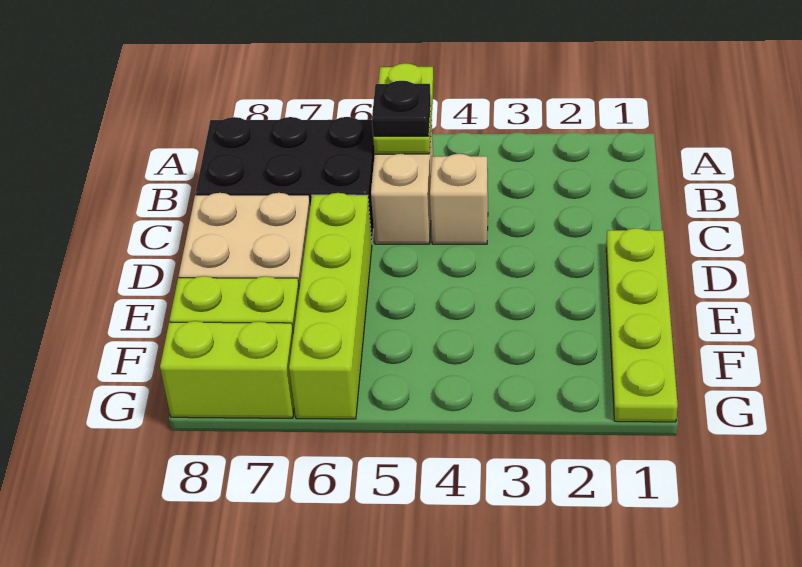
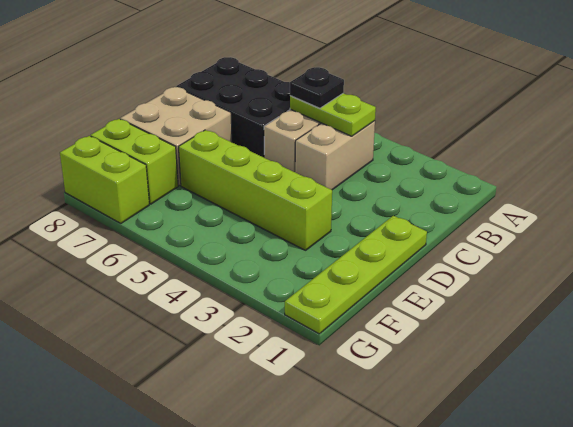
lime 1x2 plate [373,63,434,154] -> lime 1x2 plate turned to [290,93,376,136]
tan 1x1 brick [430,154,488,244] -> tan 1x2 brick [295,121,375,190]
lime 1x4 brick [289,193,372,419] -> lime 1x4 brick turned to [179,130,332,250]

